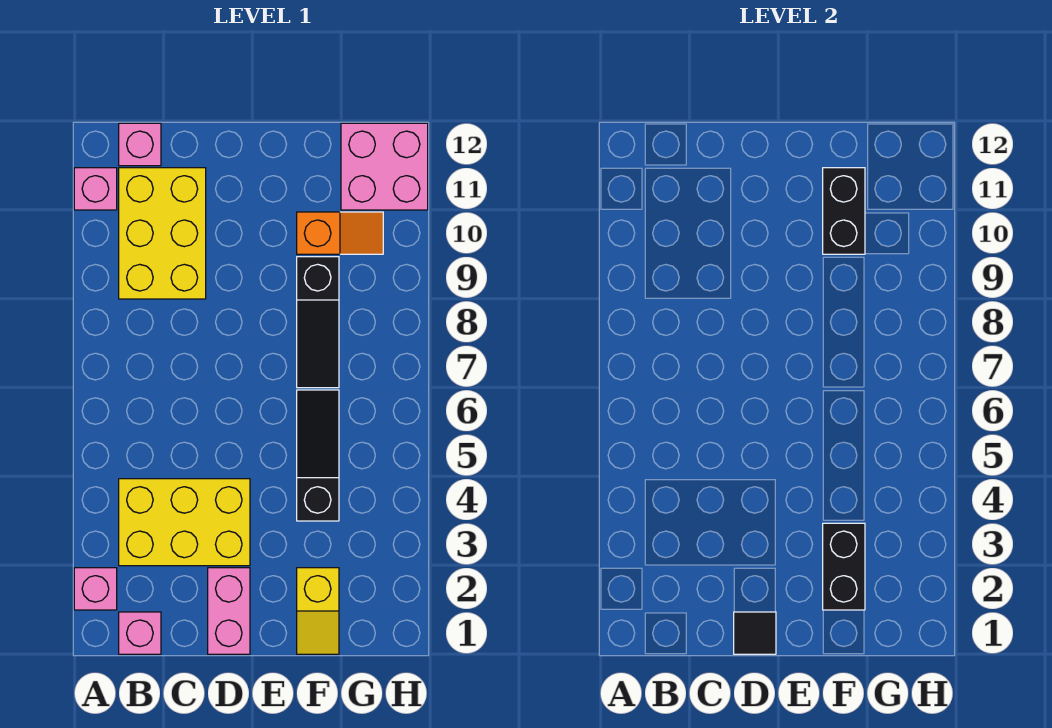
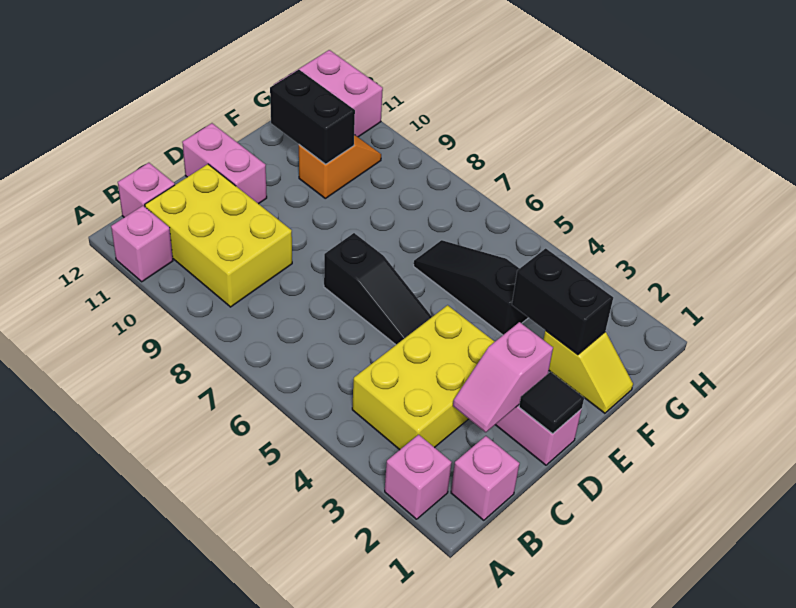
none -> pink 1x2 slope [453,322,553,432]
none -> pink 1x2 brick [182,123,267,204]
black 1x3 slope [297,257,339,388] -> black 1x3 slope moved to [324,233,432,345]

